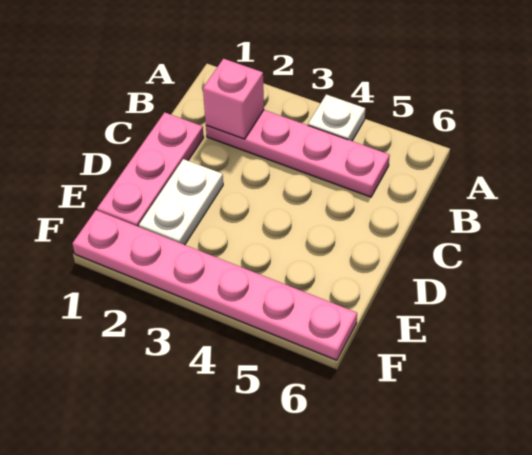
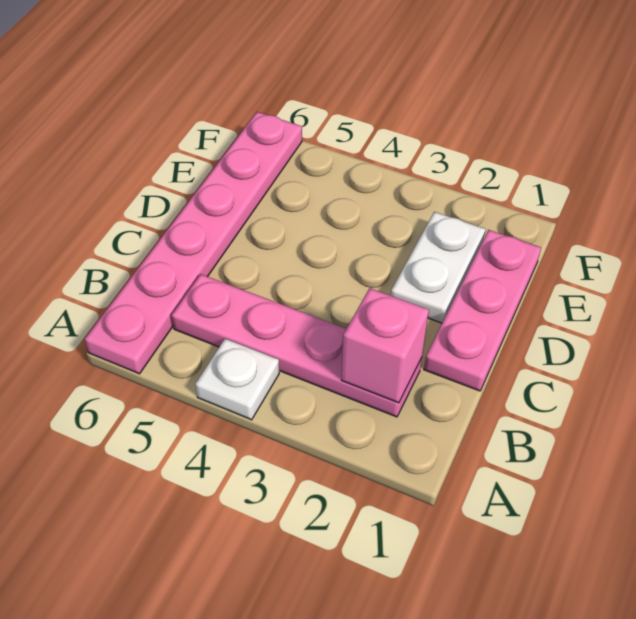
pink 1x6 plate [72,210,357,360] -> pink 1x6 plate turned to [85,112,302,374]

